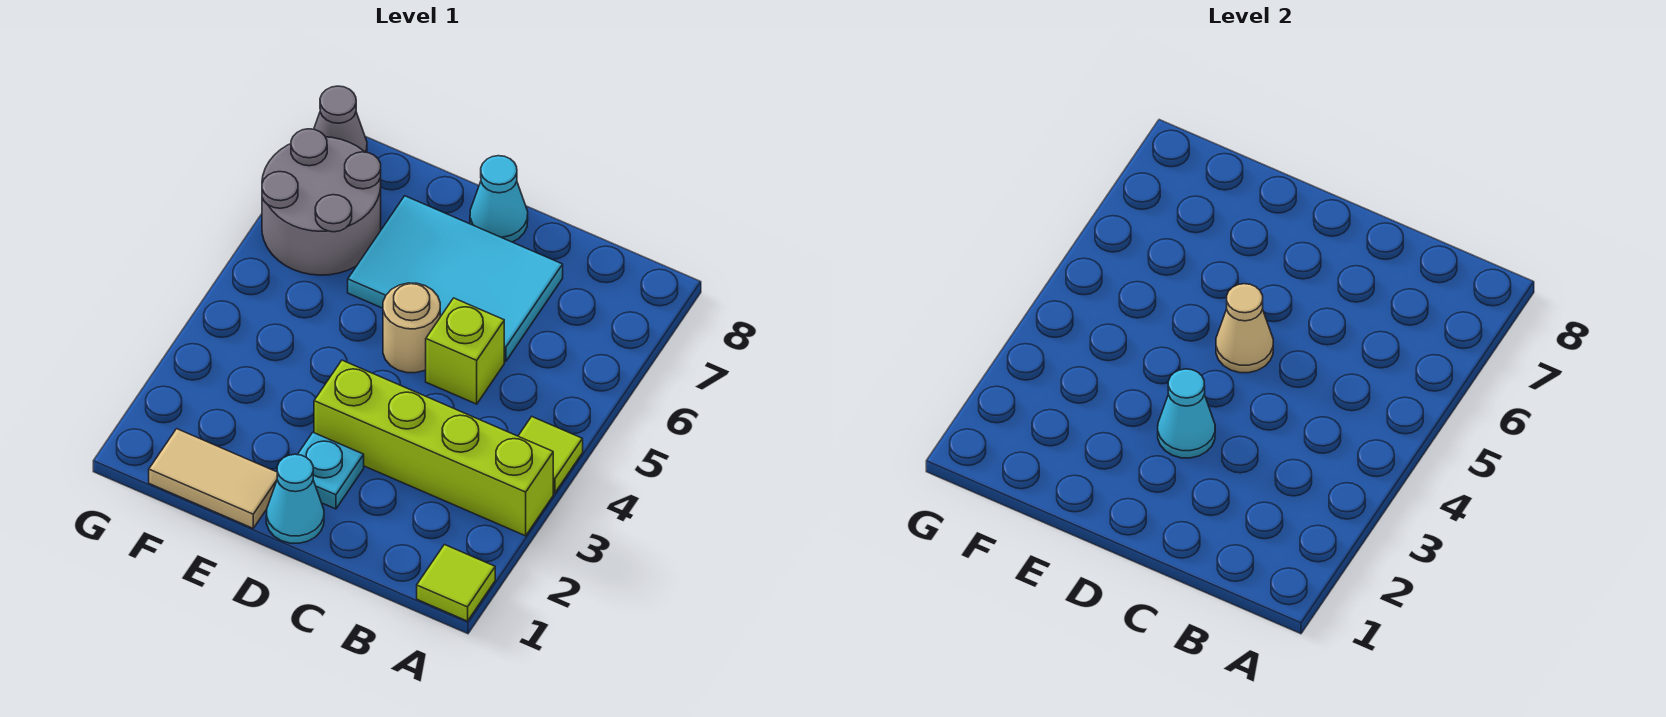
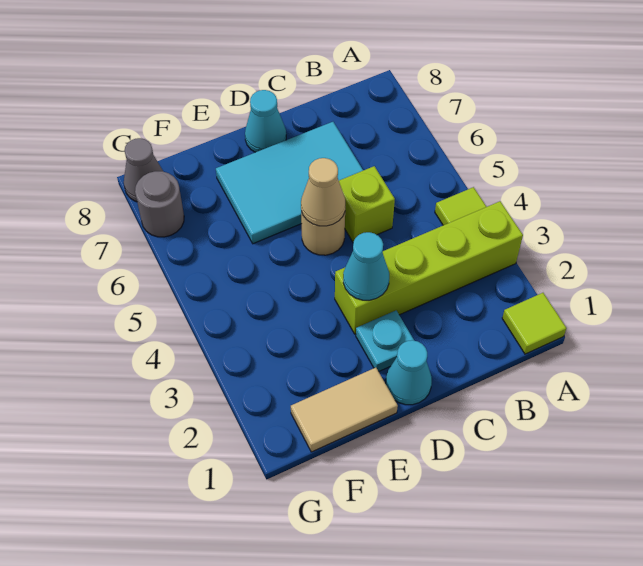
grey 2x2 round brick [262,129,381,275] -> grey 1x1 round brick [135,171,184,237]

